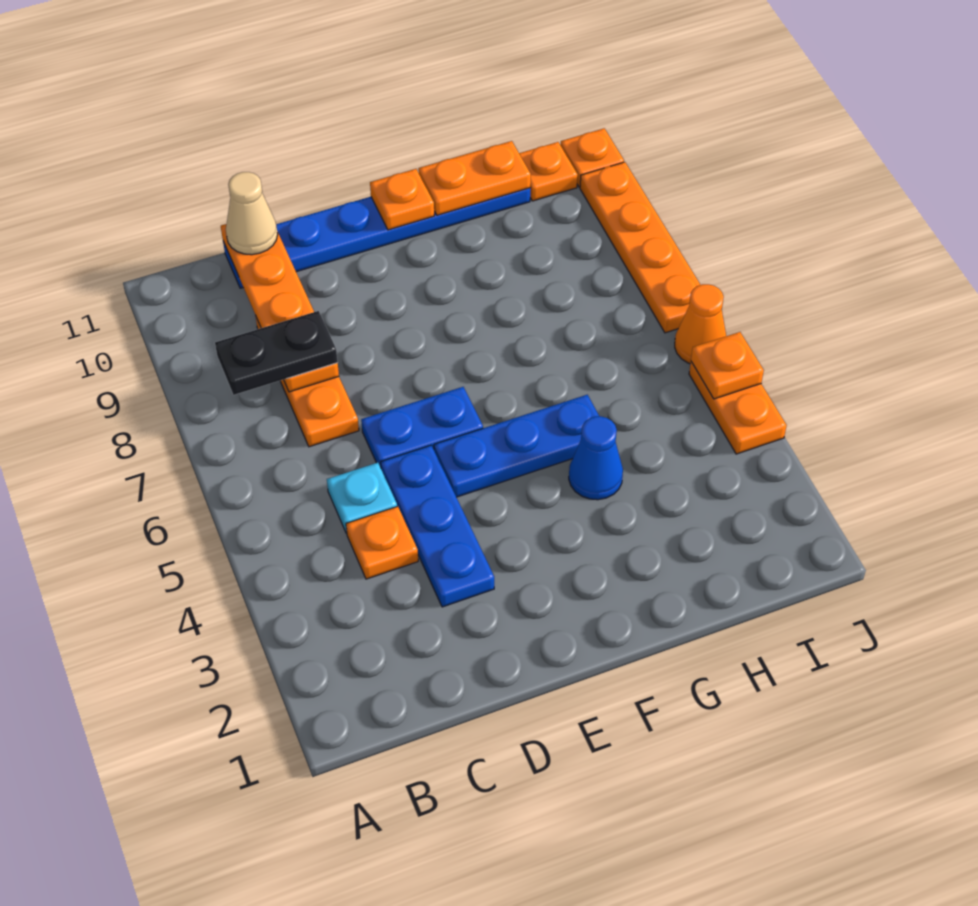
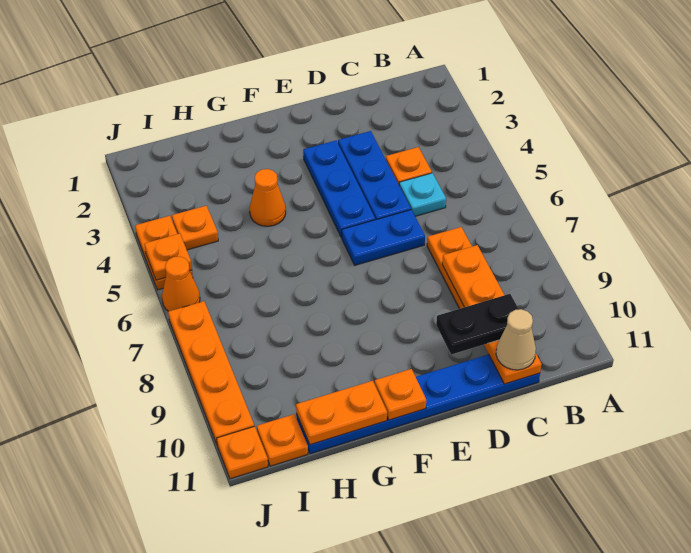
black 1x2 plate [215,311,338,395] -> black 1x2 plate moved to [436,294,519,355]
blue 1x3 plate [434,395,599,497] -> blue 1x3 plate turned to [303,141,375,237]
blue 1x1 cone [569,416,623,500] -> orange 1x1 cone [250,169,286,226]
none -> orange 1x1 plate [172,206,218,250]

